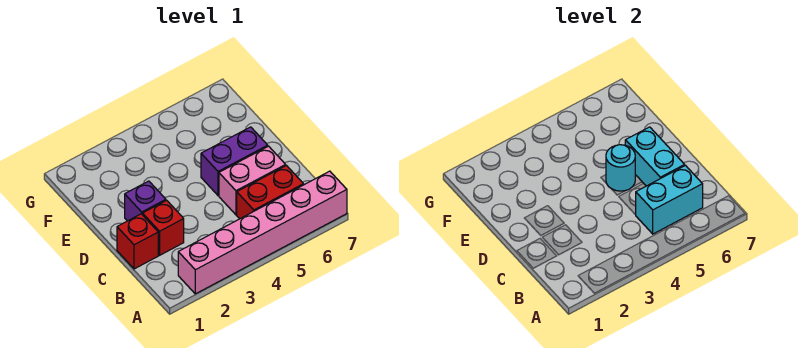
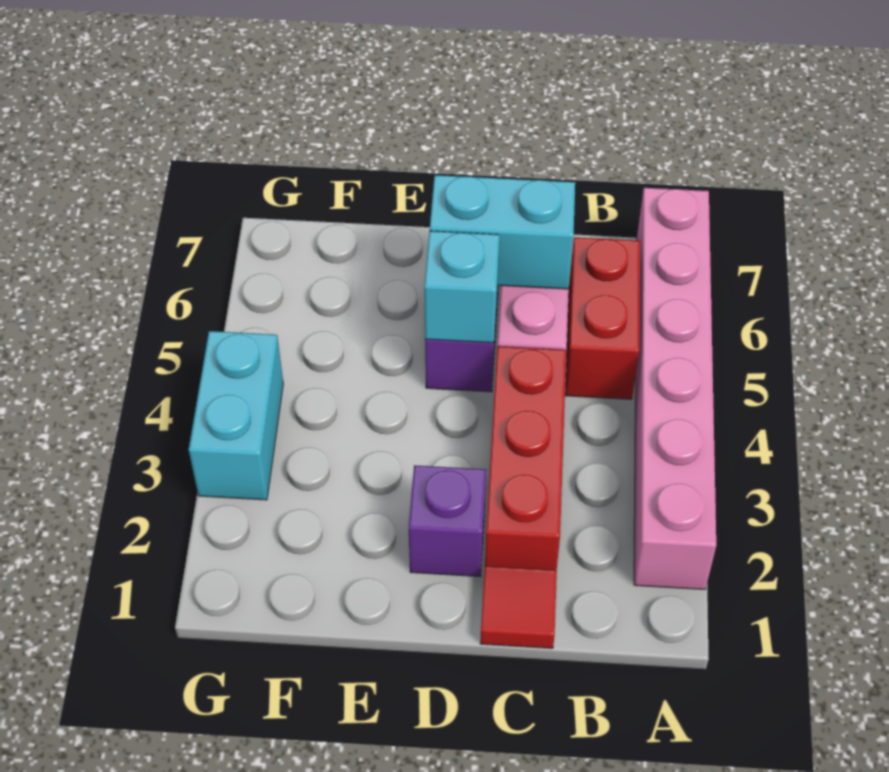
cyan 1x2 brick [636,166,703,234] -> cyan 1x2 brick moved to [189,331,283,500]
red 1x1 brick [117,214,158,269] -> red 1x1 tile [480,566,557,648]
red 1x1 brick [143,200,184,255] -> red 1x3 brick [485,346,566,570]
cyan 1x1 round brick [606,145,635,191] -> cyan 1x1 brick [424,231,499,343]

